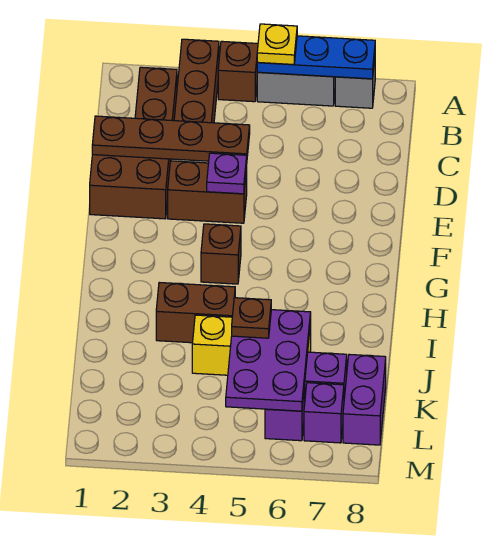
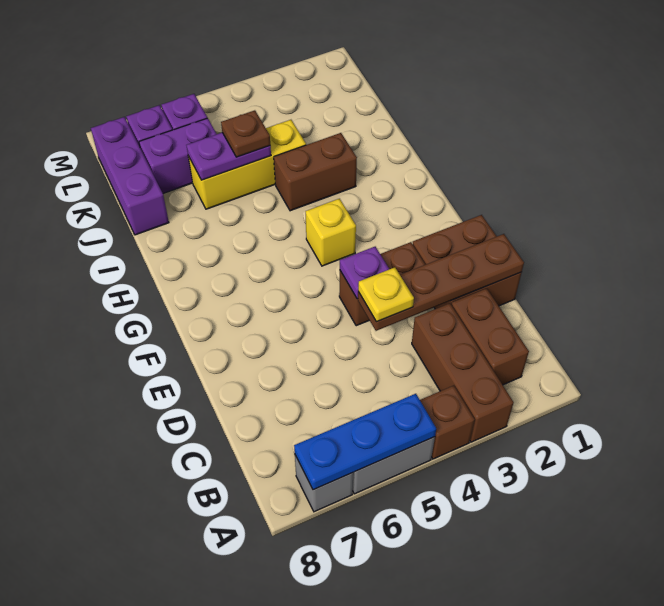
yellow 1x1 plate [257,24,297,65] -> yellow 1x1 plate moved to [358,267,414,322]
brown 1x1 brick [201,224,241,284] -> yellow 1x1 brick [305,199,356,266]
purple 2x3 plate [226,310,311,411] -> purple 1x2 plate [187,133,271,180]
purple 1x2 brick [343,354,386,445] -> purple 1x3 brick [91,117,169,235]

